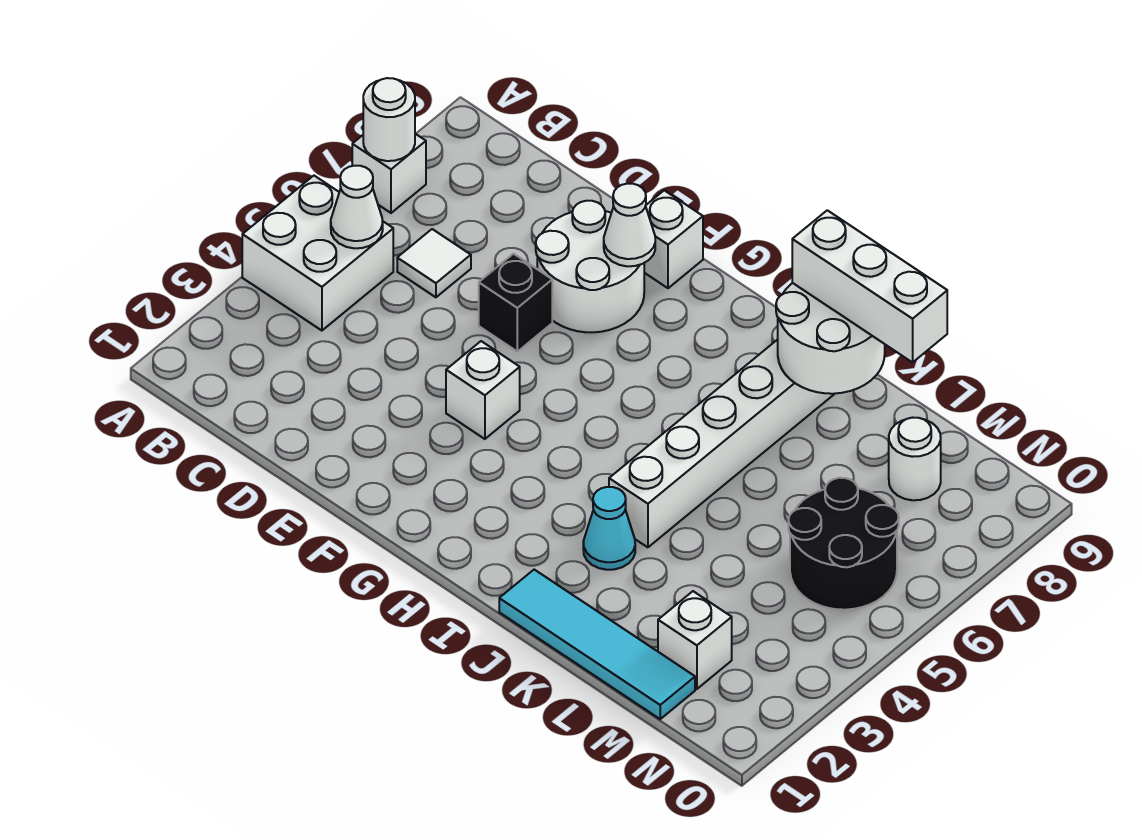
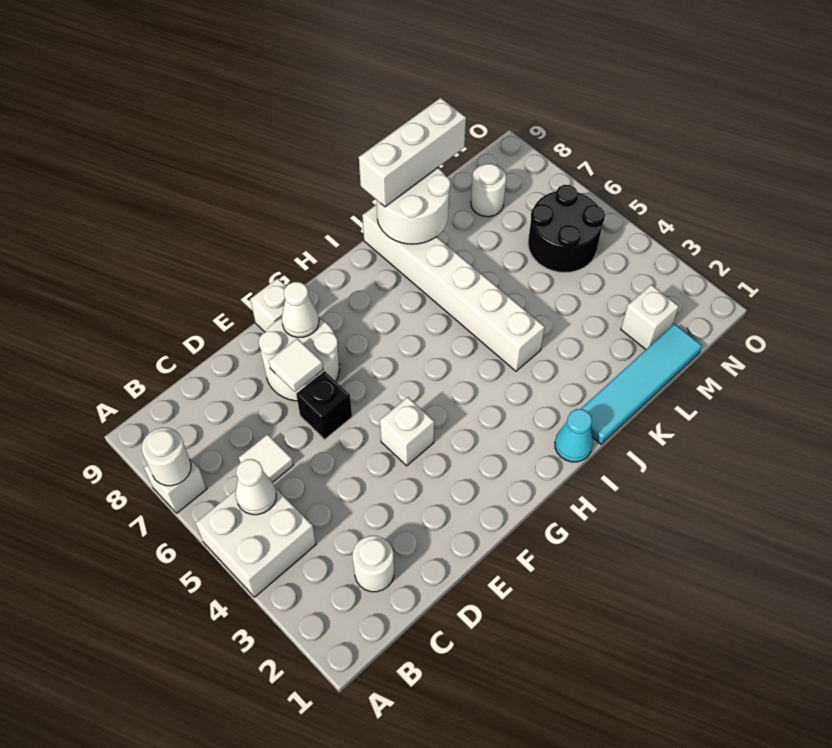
none -> white 1x1 round brick [353,536,394,592]
none -> white 1x1 tile [269,339,323,392]
cyan 1x1 cone [583,487,635,570] -> cyan 1x1 cone moved to [555,409,593,462]

